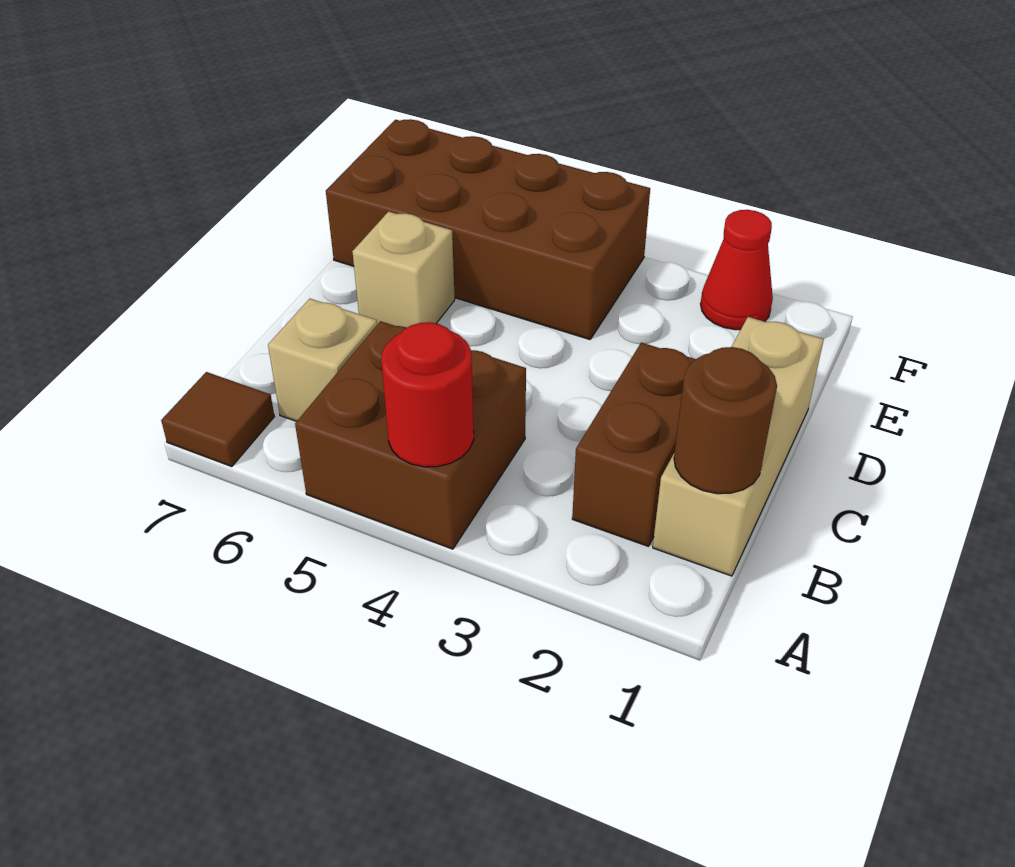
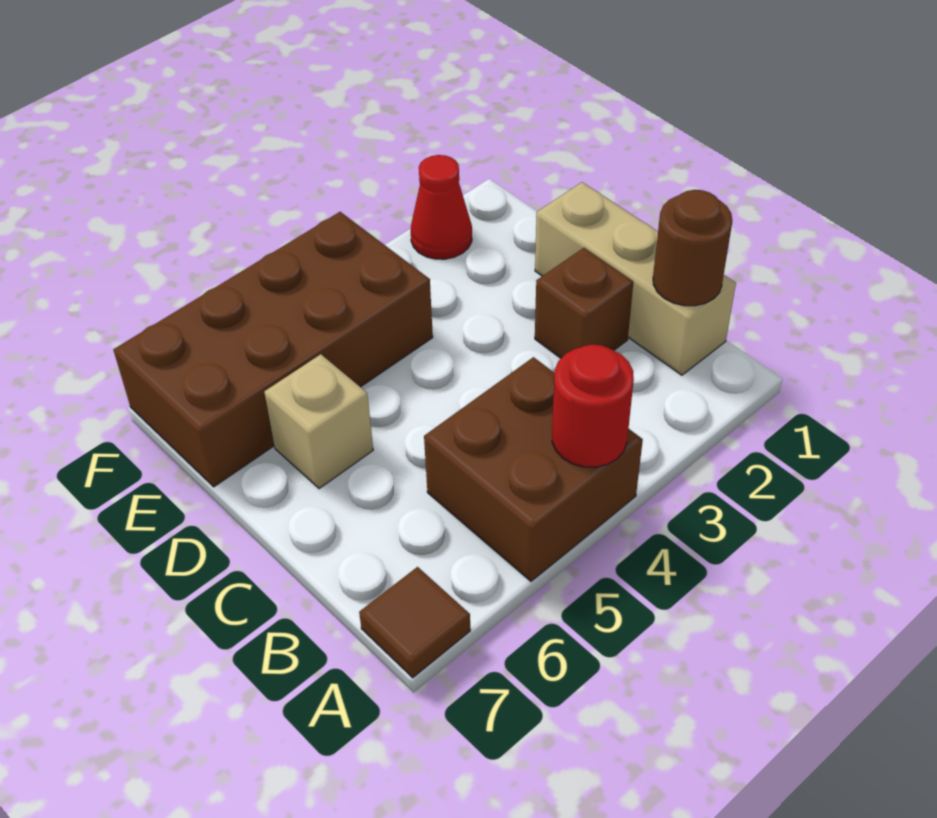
brown 1x2 brick [572,343,695,546] -> brown 1x1 brick [535,248,633,358]
tan 1x1 brick [268,299,377,421] -> none

